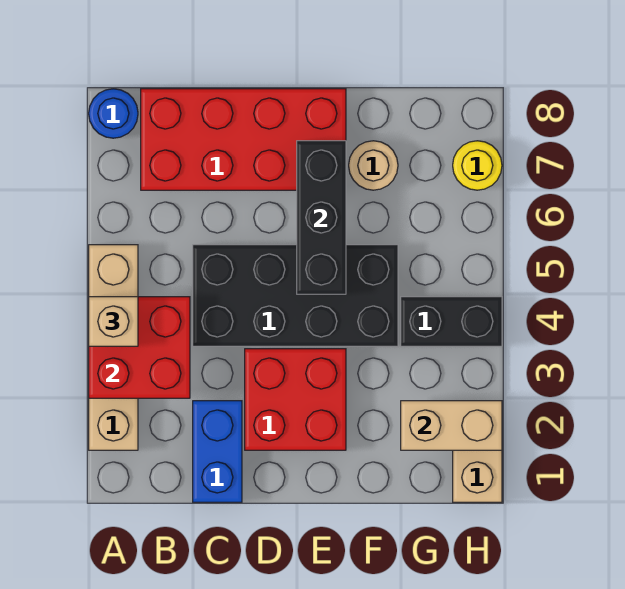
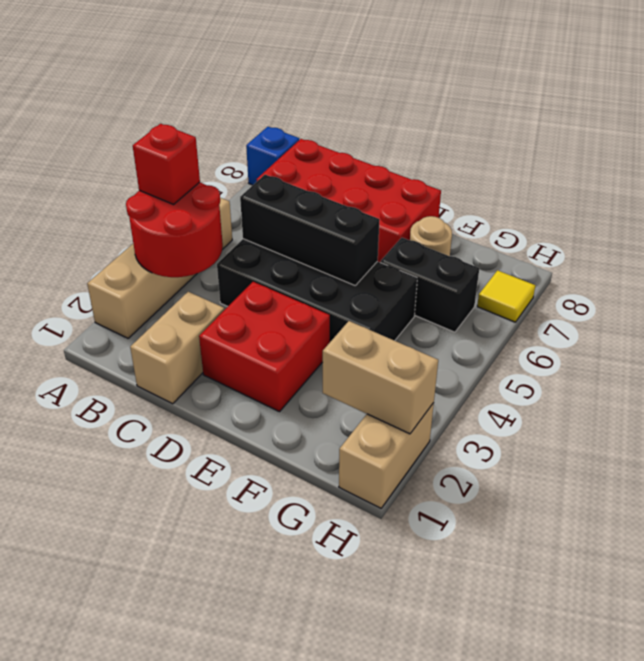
red 2x2 brick [89,297,190,398] -> red 2x2 round brick [126,182,223,277]
tan 1x1 brick [89,297,138,346] -> red 1x1 brick [133,124,200,204]
blue 1x1 round brick [89,89,138,138] -> blue 1x1 brick [246,127,299,185]
blue 1x2 brick [193,401,242,502] -> tan 1x2 brick [130,292,224,404]
black 1x3 brick [297,141,346,294] -> black 1x3 brick turned to [240,175,380,285]
black 1x2 brick [401,297,502,346] -> black 1x2 brick moved to [381,238,479,332]
yellow 1x1 round brick [453,141,502,190] -> yellow 1x1 tile [477,270,535,322]

